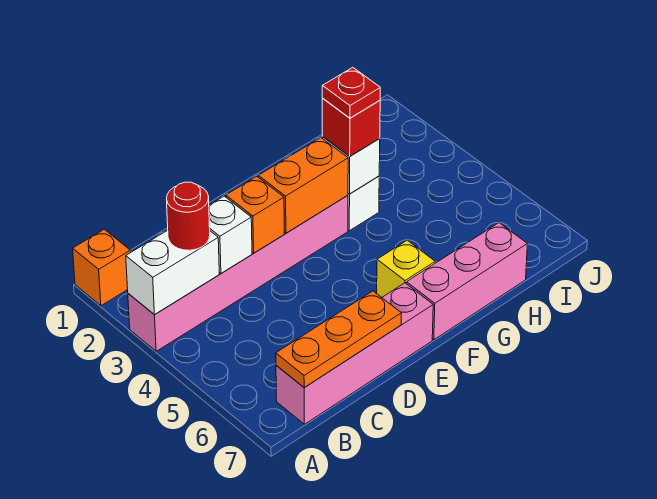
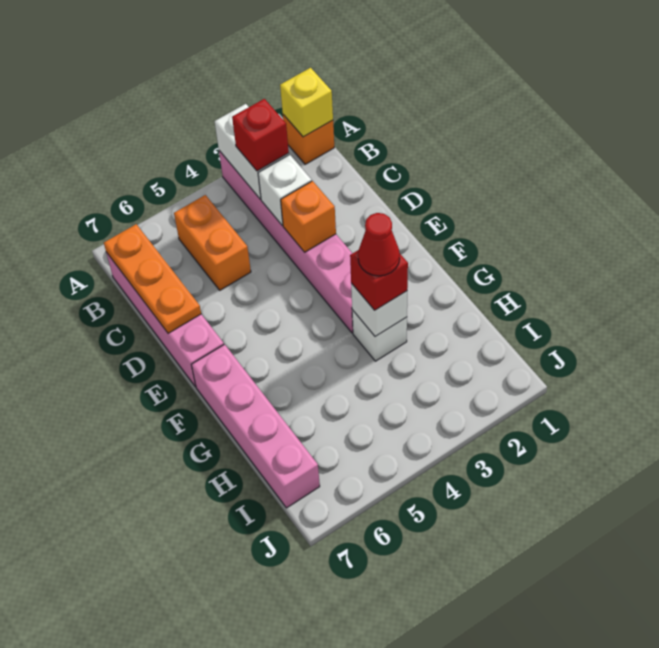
red 1x1 round brick [167,182,210,250] -> red 1x1 brick [232,99,289,171]
orange 1x2 brick [258,138,348,233] -> orange 1x2 brick moved to [174,195,251,290]
yellow 1x1 brick [377,240,435,297] -> yellow 1x1 brick moved to [280,68,333,137]
pink 1x3 brick [406,223,527,340] -> pink 1x4 brick [191,344,320,508]
red 1x1 plate [322,67,380,118] -> red 1x1 cone [358,213,400,276]

